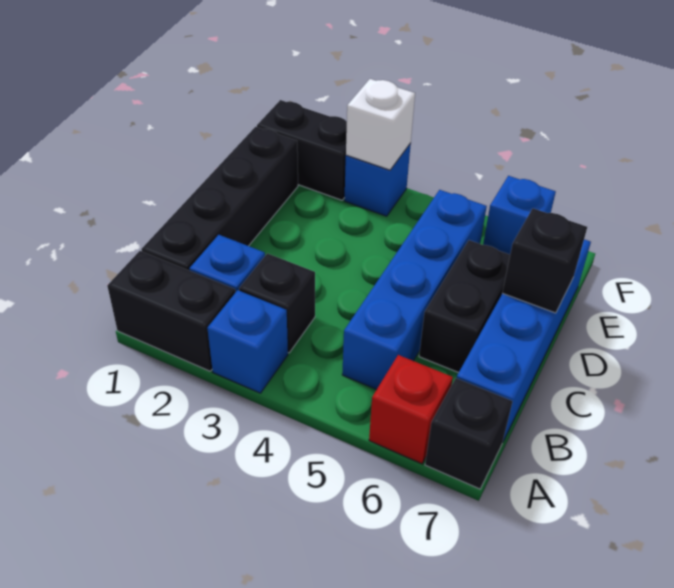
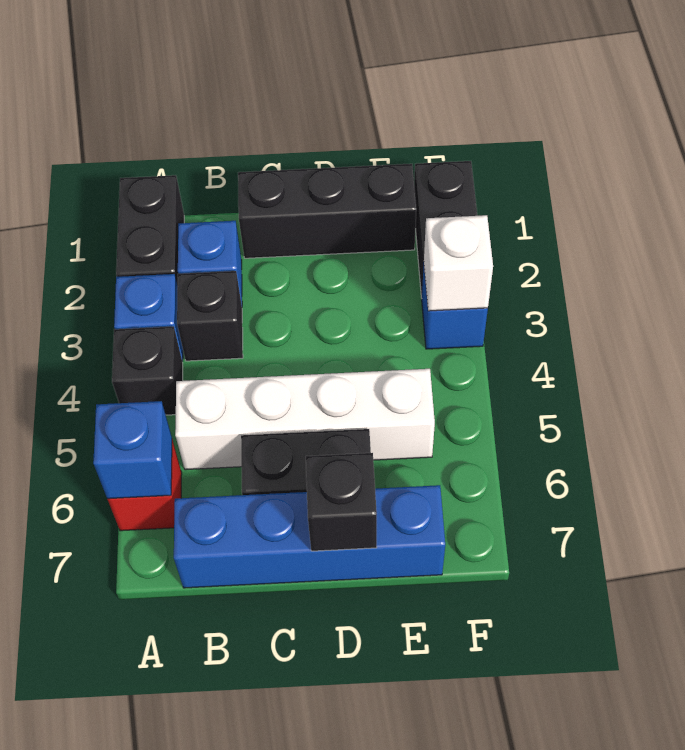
black 1x1 brick [425,378,512,489] -> black 1x1 brick moved to [112,326,183,415]
black 1x4 brick [141,127,298,271] -> black 1x3 brick [238,164,416,258]
blue 1x4 brick [342,190,487,390] -> white 1x4 brick [175,369,435,470]
blue 1x1 brick [483,176,556,254] -> blue 1x1 brick moved to [93,401,172,499]

